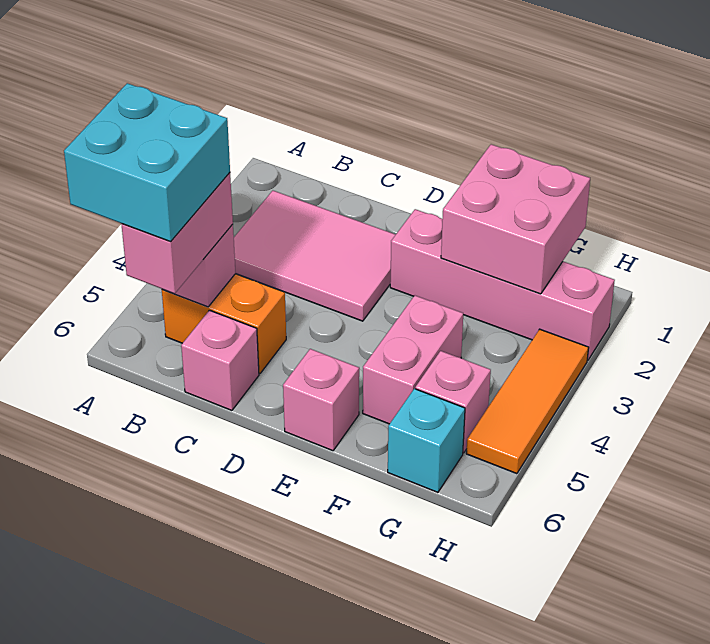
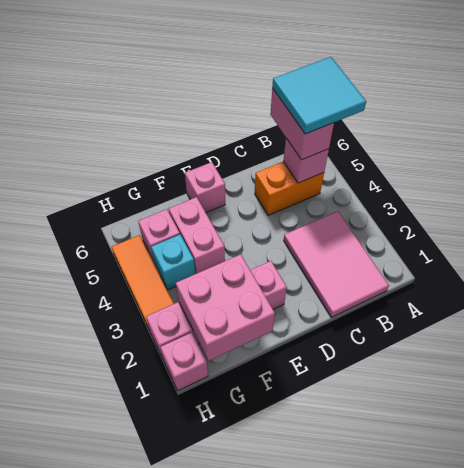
cyan 2x2 brick [64,83,230,242] -> cyan 2x2 tile [272,57,366,134]
pink 2x3 tile [234,191,396,321] -> pink 2x3 tile turned to [284,211,389,317]
pink 1x1 brick [181,310,259,410] -> pink 1x1 brick moved to [160,332,208,391]
cyan 1x1 brick [388,389,465,492] -> cyan 1x1 brick moved to [151,235,195,290]

